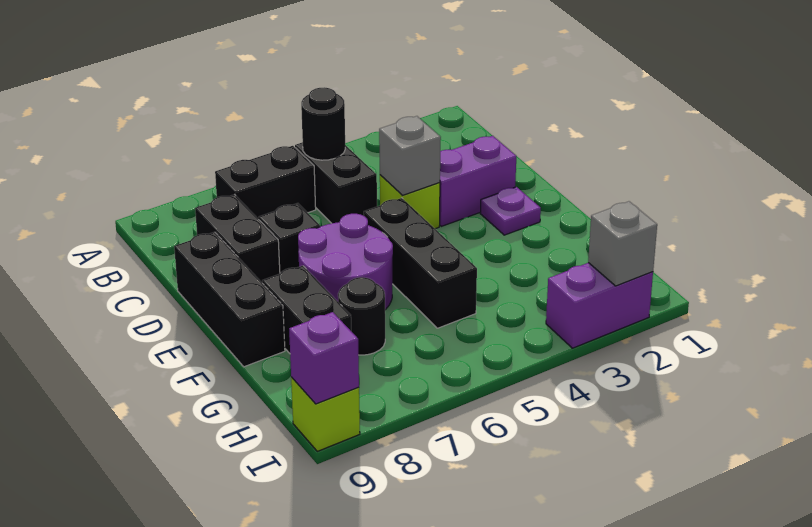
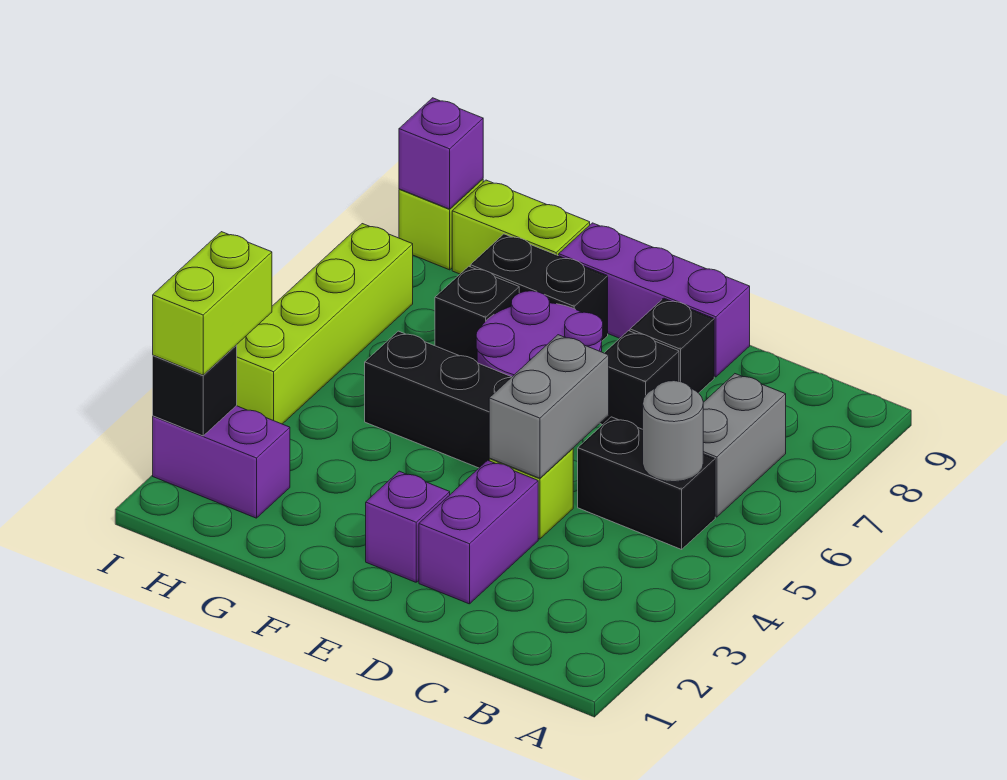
black 1x1 round brick [301,87,345,160] -> grey 1x1 round brick [643,381,703,482]
black 1x2 brick [215,146,316,219] -> grey 1x2 brick [703,374,786,517]
black 1x2 brick [195,195,280,282] -> black 1x1 brick [630,298,714,393]
grey 1x1 brick [379,116,441,195] -> grey 1x2 brick [489,335,609,478]
black 1x3 brick [174,232,285,367] -> purple 1x3 brick [559,223,750,377]
purple 1x1 plate [480,187,541,235] -> purple 1x1 brick [366,471,450,582]
black 1x1 round brick [338,277,385,355] -> black 1x1 brick [435,266,519,362]
none -> lime 1x2 brick [452,180,590,274]
purple 1x2 brick [546,263,653,348] -> purple 1x2 brick turned to [153,406,290,518]
grey 1x1 brick [588,201,657,286] -> black 1x1 brick [153,345,237,436]
none -> lime 1x2 brick [153,232,272,375]
none -> lime 1x4 brick [237,224,413,424]

